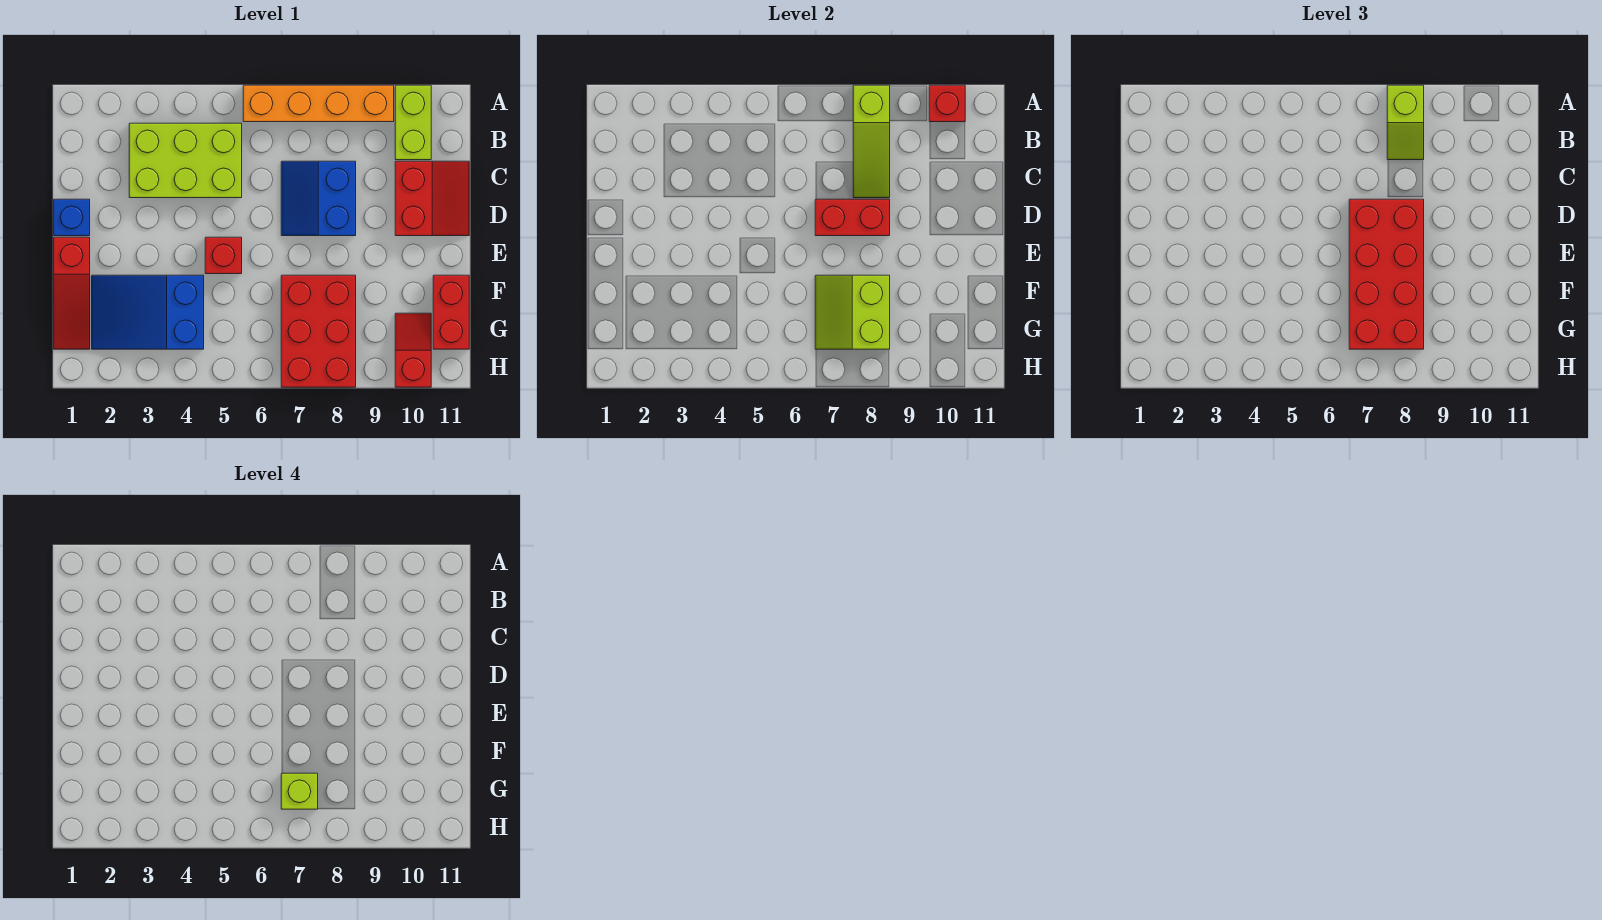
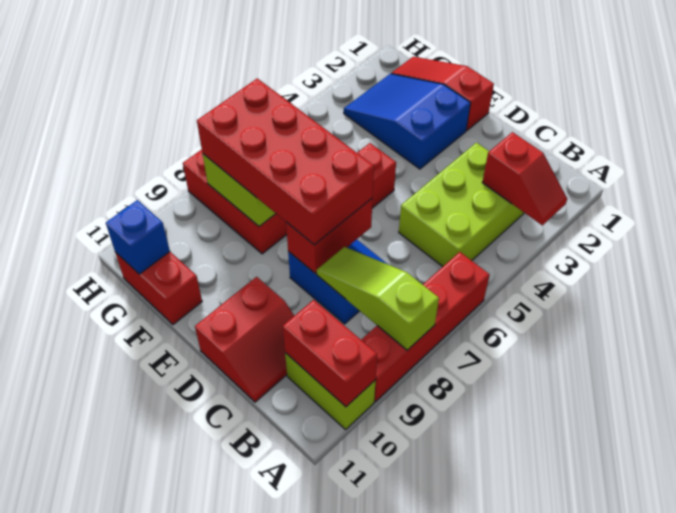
orange 1x4 brick [243,85,394,122] -> red 1x4 brick [361,252,490,402]
lime 1x2 slope [1387,85,1424,160] -> none
red 1x1 brick [929,85,965,122] -> red 1x2 brick [283,300,377,407]
red 2x2 slope [395,161,469,236] -> red 2x2 slope turned to [195,277,294,402]
blue 1x1 brick [54,199,90,236] -> blue 1x1 brick moved to [106,200,170,274]
blue 2x3 slope [92,275,204,349] -> blue 2x3 slope turned to [344,74,471,169]
lime 1x1 brick [281,773,318,809] -> none
red 1x2 slope [395,313,431,387] -> red 1x2 slope moved to [482,132,567,225]

